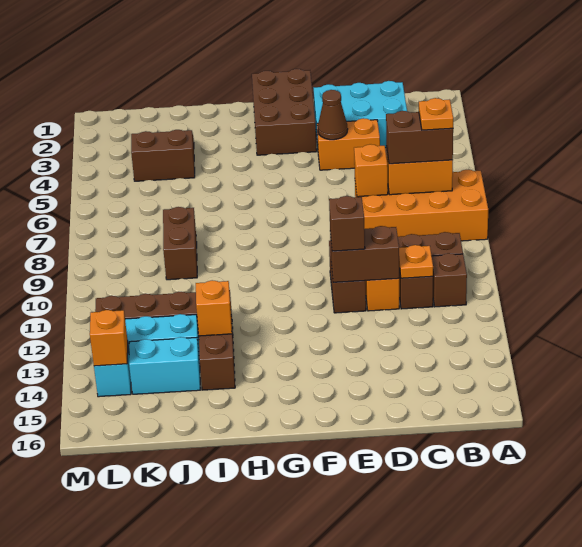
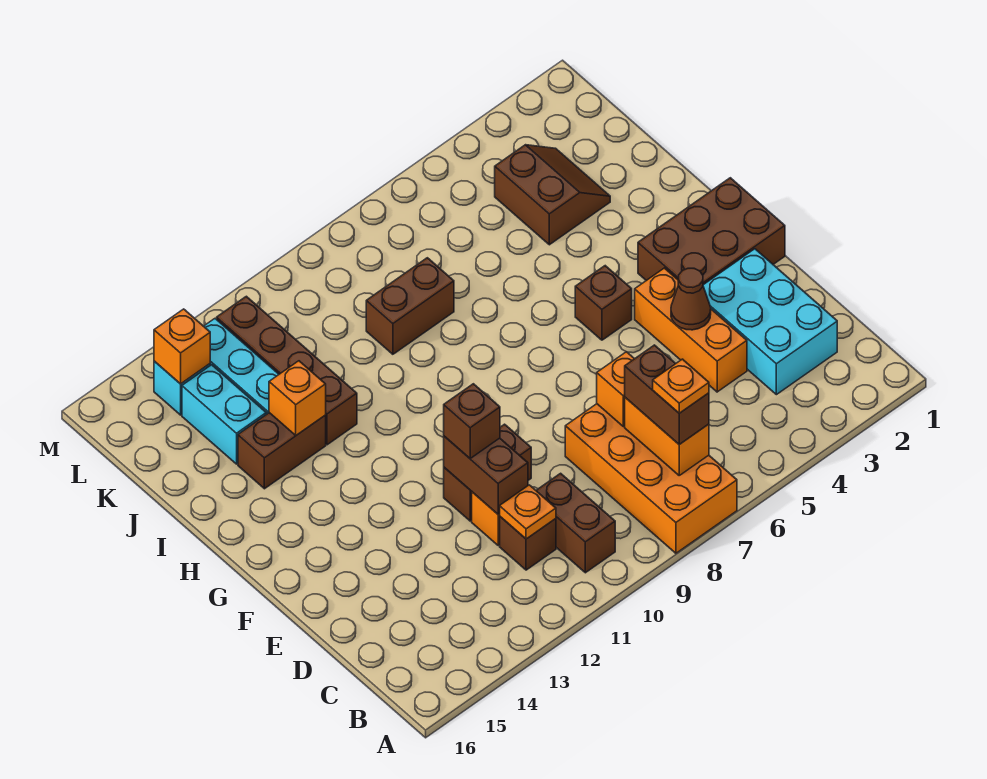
brown 1x1 brick [432,253,467,307] -> brown 1x1 brick moved to [575,266,632,340]
orange 1x2 brick [317,118,380,170] -> orange 1x3 brick [635,268,747,392]

